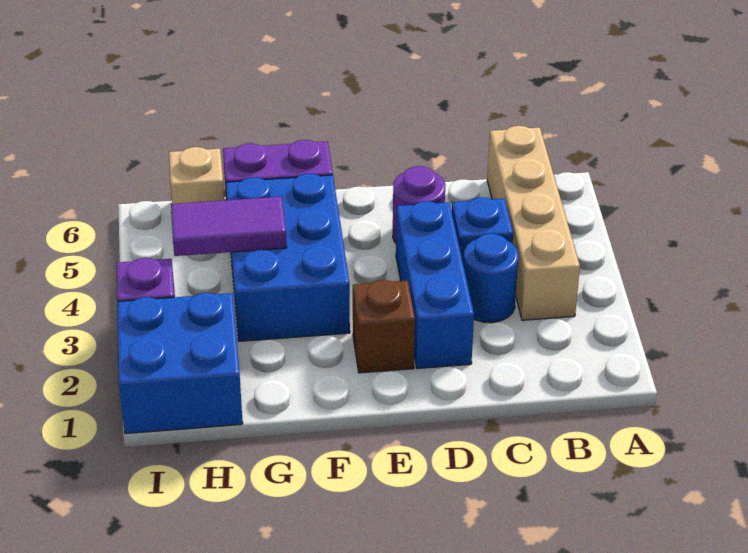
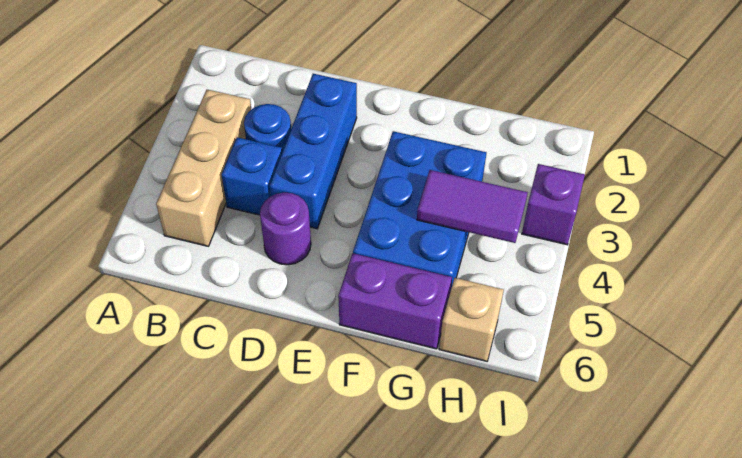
tan 1x4 brick [487,126,580,320] -> tan 1x3 brick [156,90,251,246]
brown 1x1 brick [353,280,415,373] -> none
blue 2x2 brick [117,293,243,434] -> none

